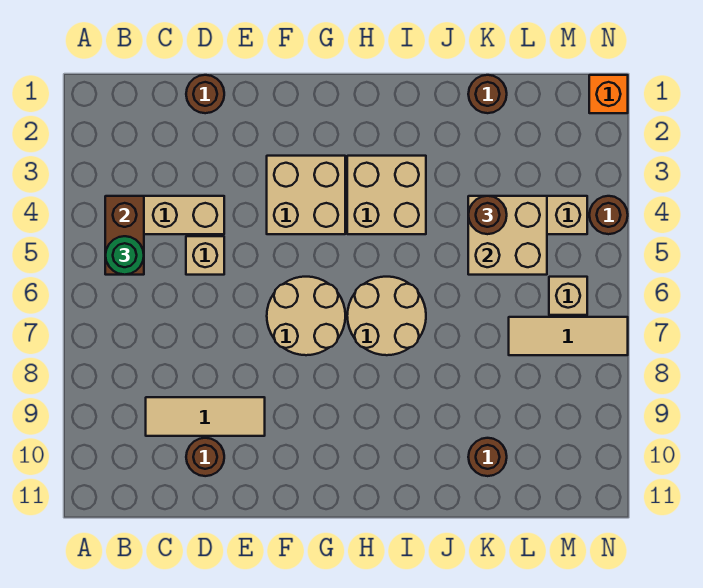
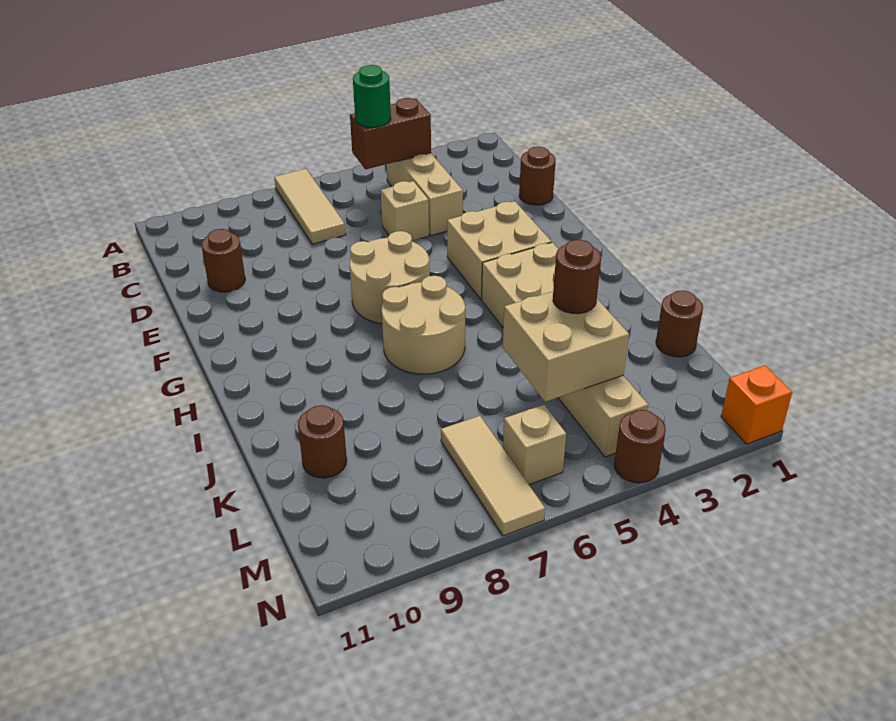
tan 1x3 tile [146,397,265,436] -> tan 1x3 tile moved to [274,169,346,244]

